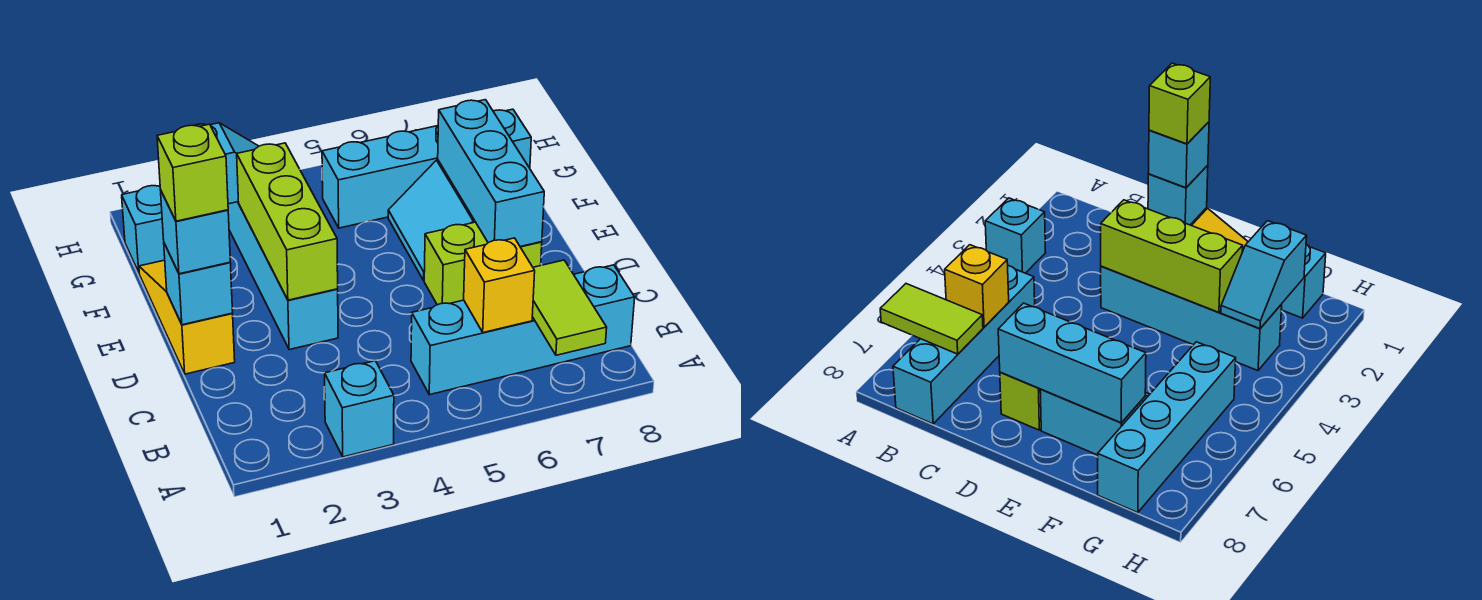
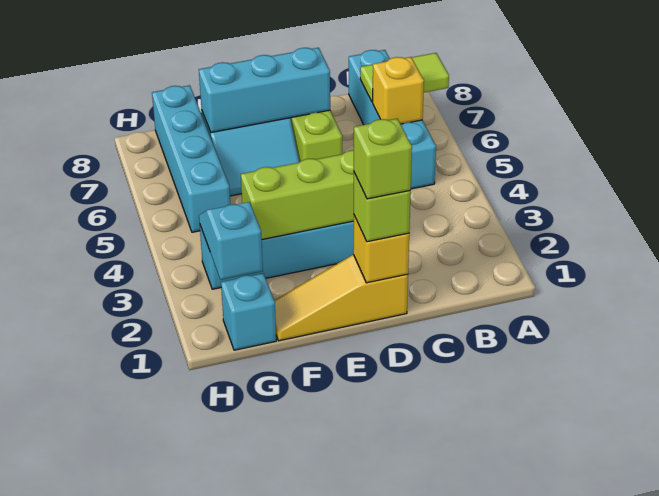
cyan 1x1 brick [324,361,394,457] -> none
cyan 1x1 brick [164,244,233,325] -> yellow 1x1 brick [353,216,409,283]
cyan 1x1 brick [161,192,230,274] -> lime 1x1 brick [354,173,411,242]

